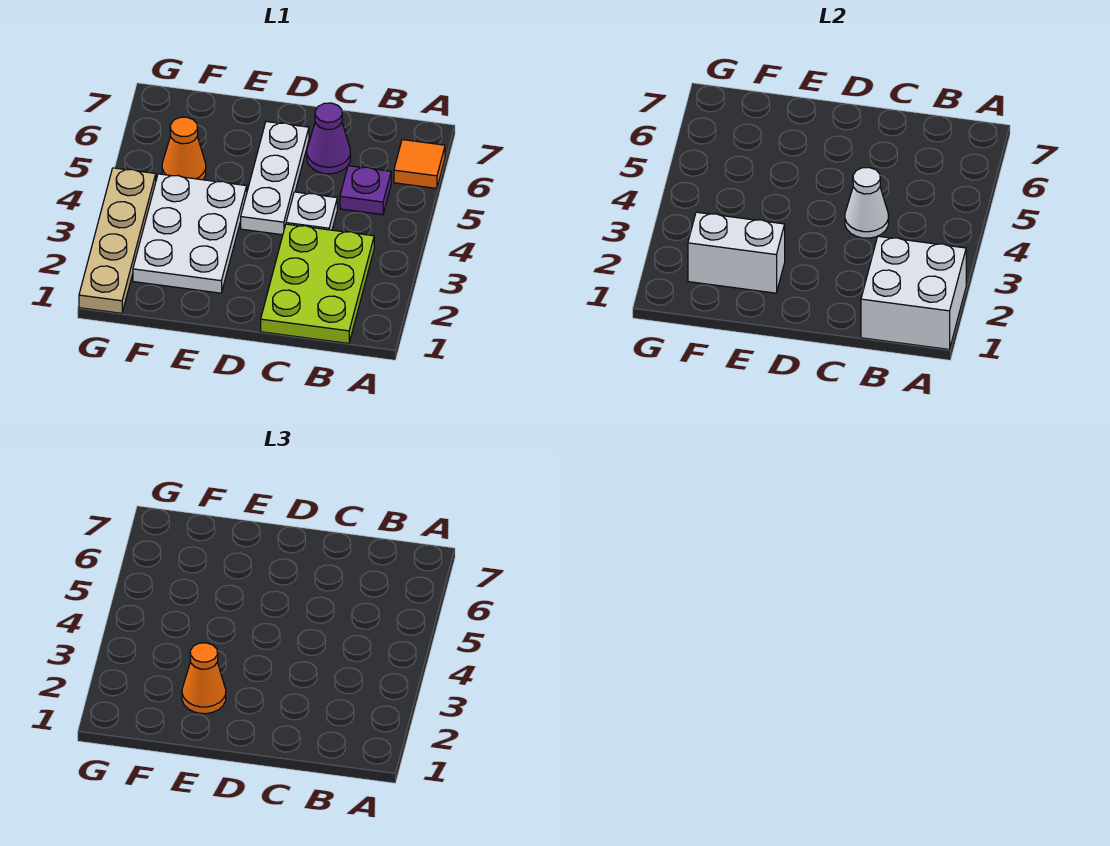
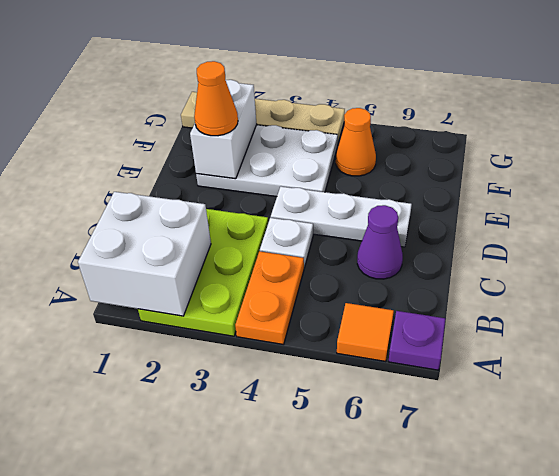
none -> orange 1x2 plate [235,251,304,345]
lime 2x3 plate [261,224,374,343] -> lime 2x3 plate turned to [138,209,268,336]
purple 1x1 plate [340,166,391,215] -> purple 1x1 plate moved to [388,311,445,370]
white 1x1 cone [845,168,889,238] -> none

